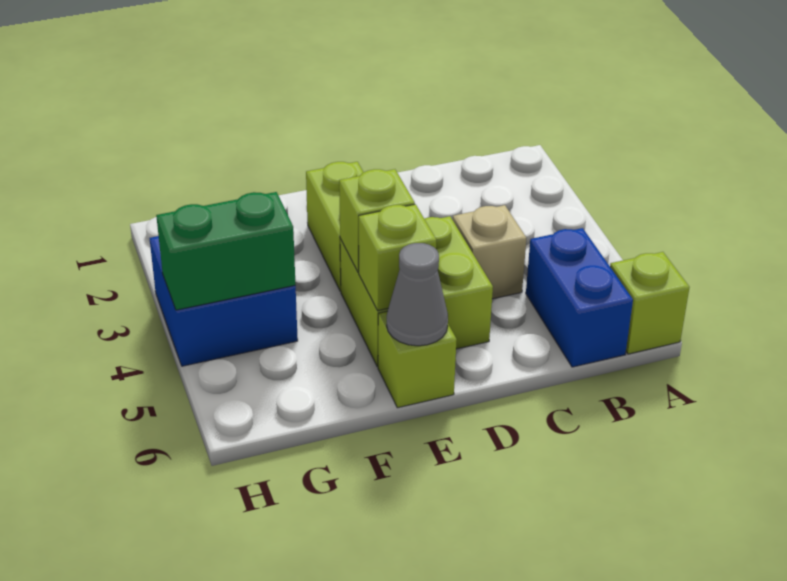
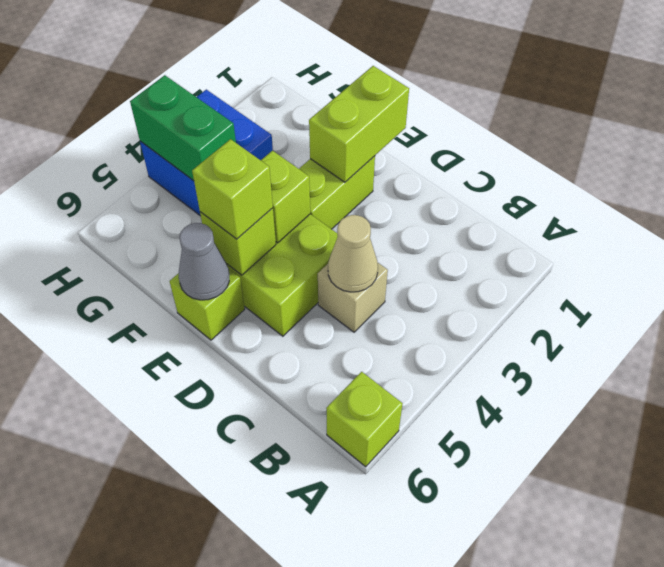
blue 1x2 brick [526,228,633,367] -> none
none -> tan 1x1 cone [328,215,378,292]
none -> lime 1x2 brick [309,66,409,182]
none -> lime 1x1 brick [192,139,273,239]

